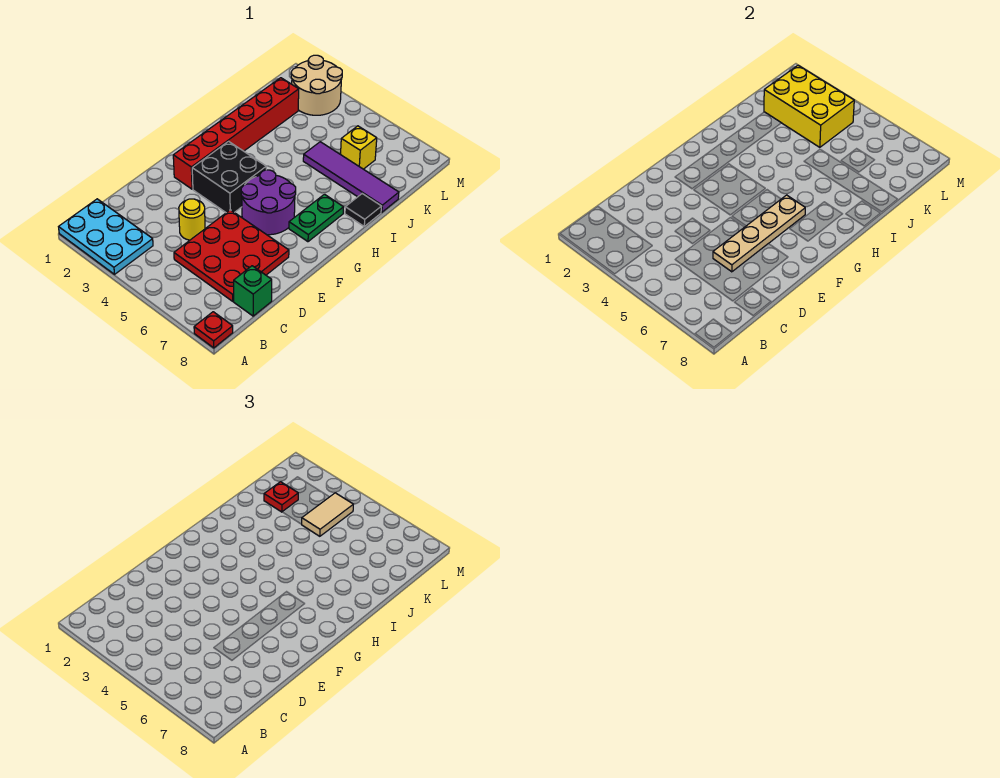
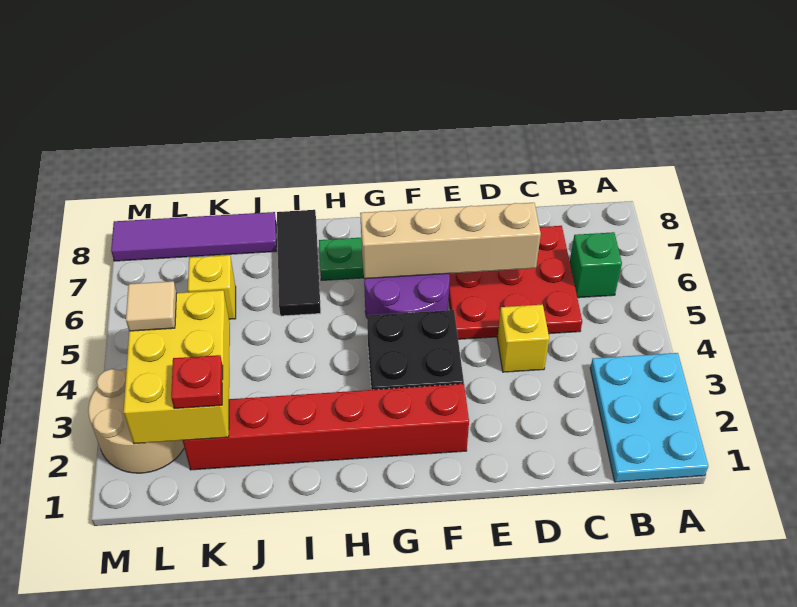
red 1x1 plate [194,312,233,348] -> none
green 1x1 brick [234,266,272,316] -> green 1x1 brick moved to [570,232,622,298]
yellow 1x1 round brick [179,199,205,240] -> yellow 1x1 brick [497,304,549,372]
tan 1x4 plate [713,195,805,272] -> tan 1x4 brick [360,203,541,279]
black 1x1 tile [345,194,382,226] -> black 1x3 tile [277,210,321,316]
purple 1x4 tile [303,142,399,212] -> purple 1x4 tile turned to [111,212,277,261]
tan 1x2 tile [302,493,353,536] -> tan 1x1 tile [126,281,177,331]

